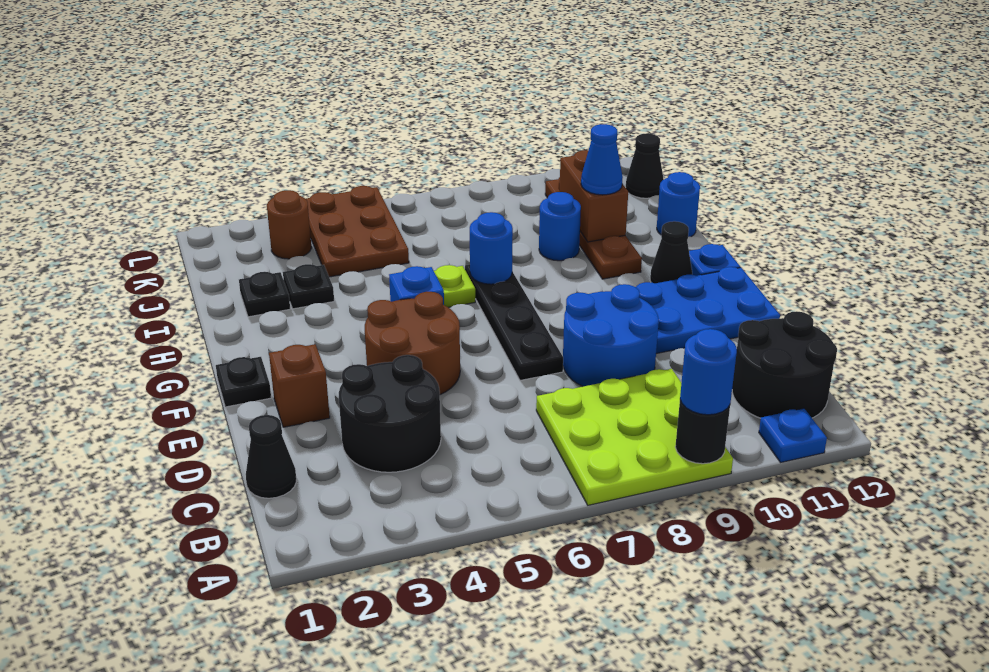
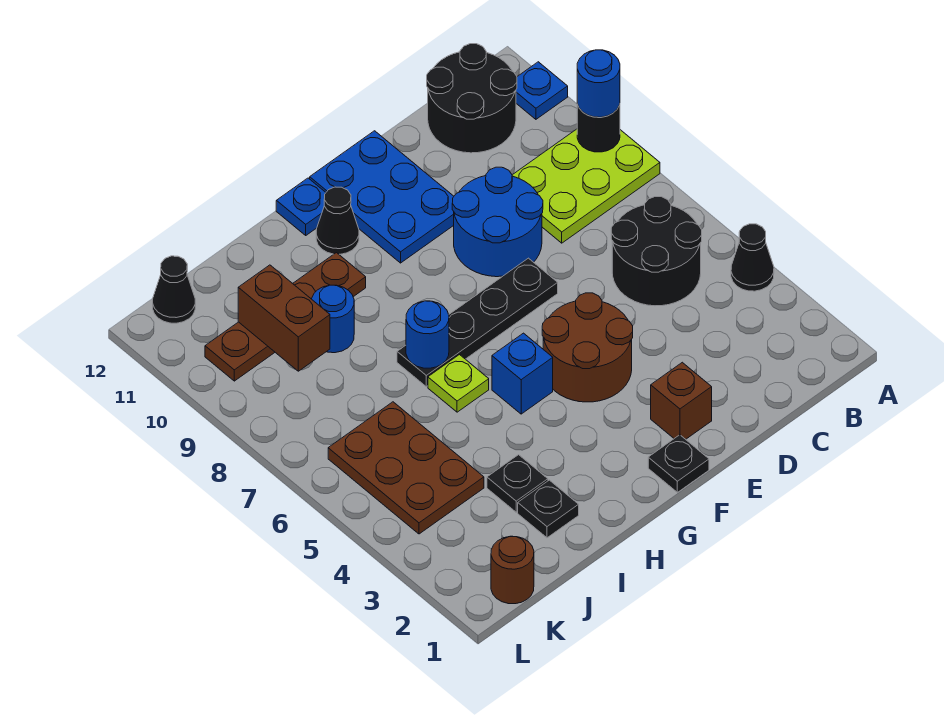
lime 3x3 plate [536,369,733,505] -> lime 2x3 plate [512,129,660,243]
black 1x1 cone [246,415,296,498] -> black 1x1 cone moved to [731,224,774,291]
black 2x2 round brick [339,355,441,472] -> black 2x2 round brick moved to [611,197,702,306]
brown 1x2 brick [559,150,628,242] -> brown 1x2 brick turned to [238,265,330,371]
blue 1x1 cone [581,124,623,195] -> none
blue 1x1 round brick [657,172,700,237] -> none
brown 2x3 plate [306,186,409,277] -> brown 2x3 plate turned to [328,402,484,534]
brown 1x1 round brick [267,190,312,259] -> brown 1x1 round brick moved to [491,536,534,604]

